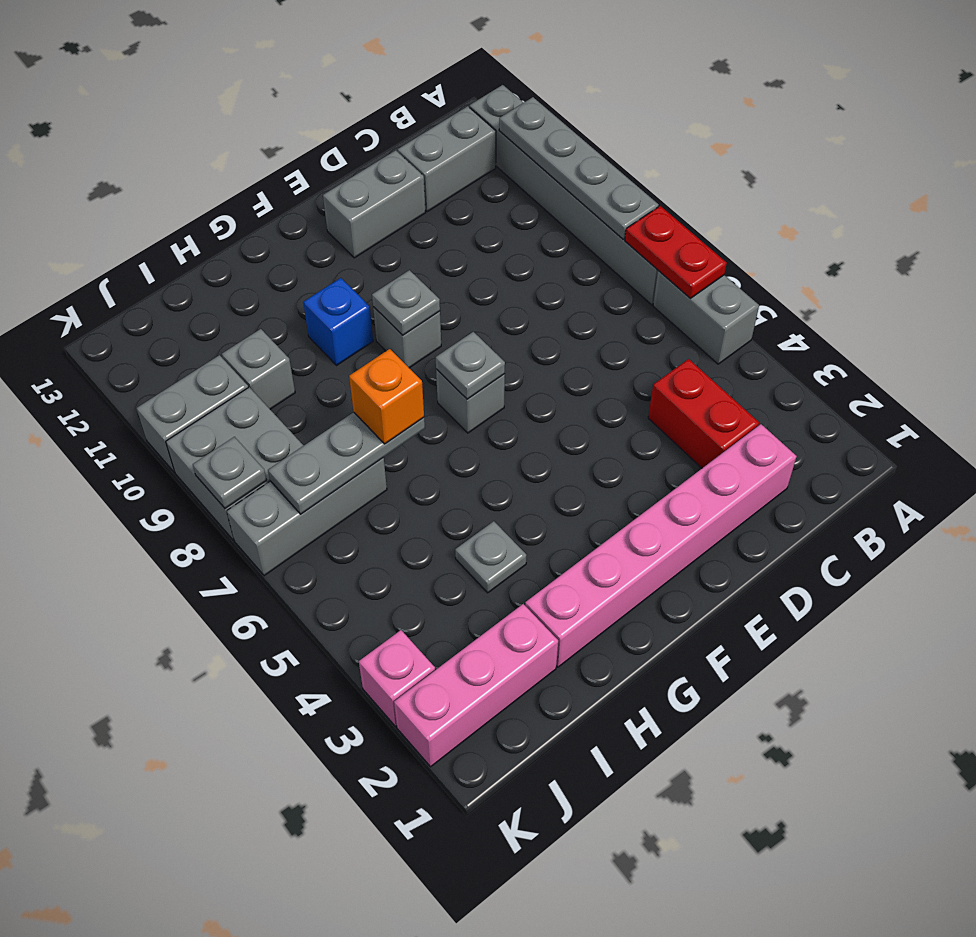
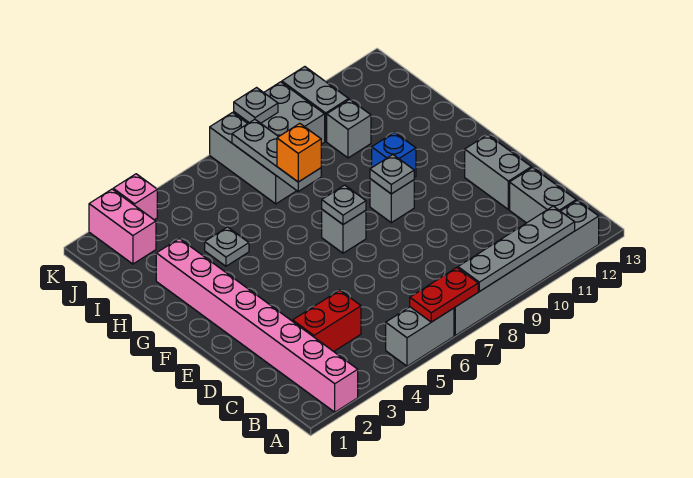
pink 1x6 brick [525,424,797,667] -> pink 1x8 brick [156,238,358,412]
pink 1x3 brick [394,604,558,767] -> pink 1x2 brick [89,189,156,264]

